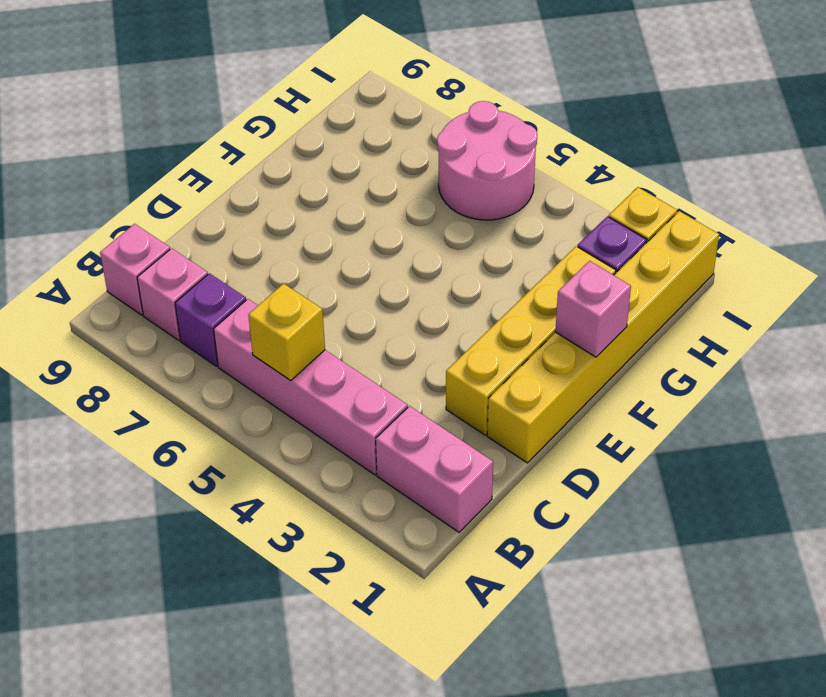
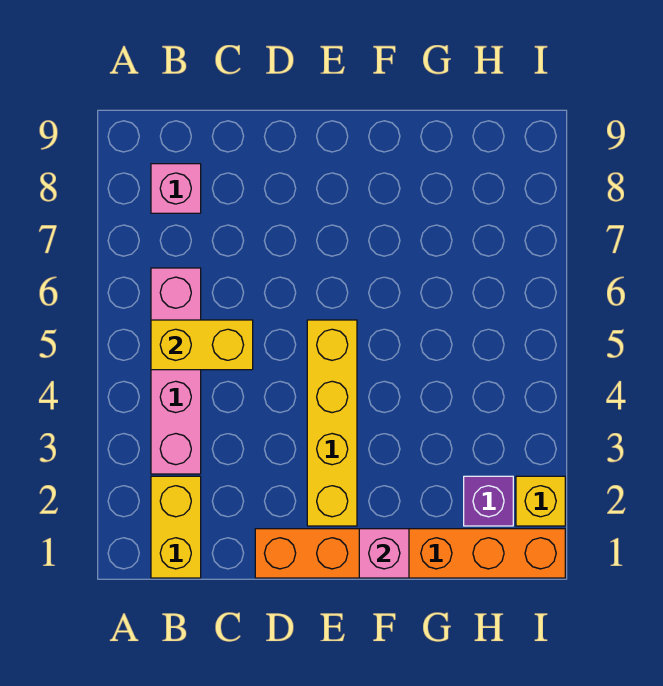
pink 1x2 brick [376,406,493,532] -> yellow 1x2 brick [151,476,201,578]
yellow 1x1 brick [248,284,325,381] -> yellow 1x2 brick [151,320,253,370]
purple 1x1 brick [175,273,246,366] -> none
pink 1x1 brick [100,224,170,315] -> none
yellow 1x6 brick [487,211,719,463] -> orange 1x6 brick [255,529,565,578]
yellow 1x4 brick [446,246,616,435] -> yellow 1x4 brick turned to [307,320,357,526]
pink 2x2 round brick [437,101,537,220] -> none

